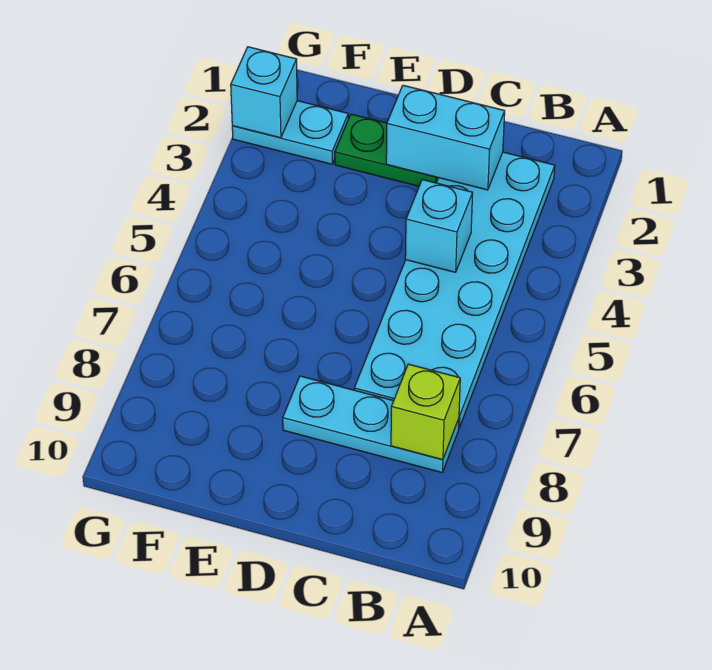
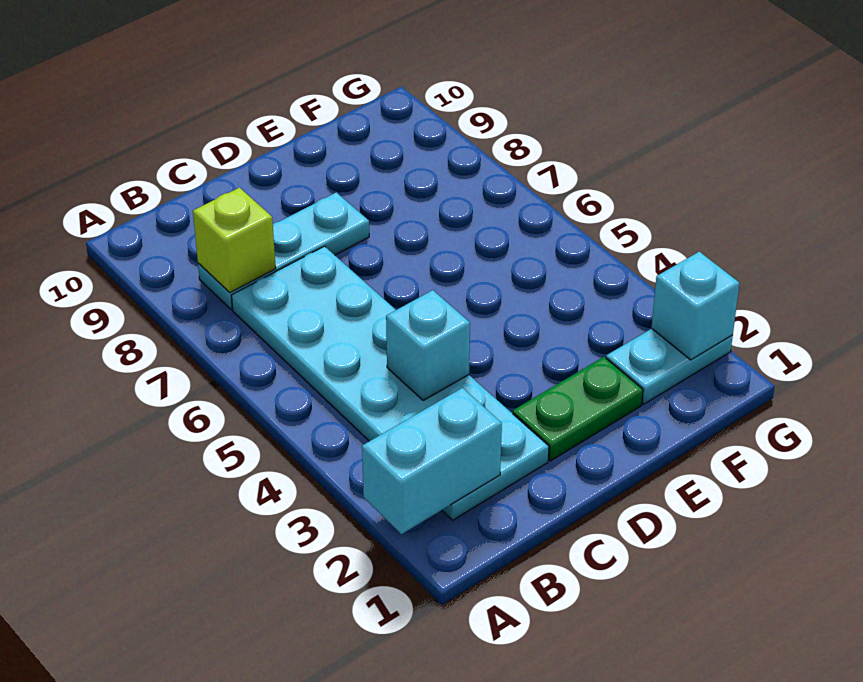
cyan 1x2 brick [386,85,505,190] -> cyan 1x2 brick moved to [362,388,502,534]

